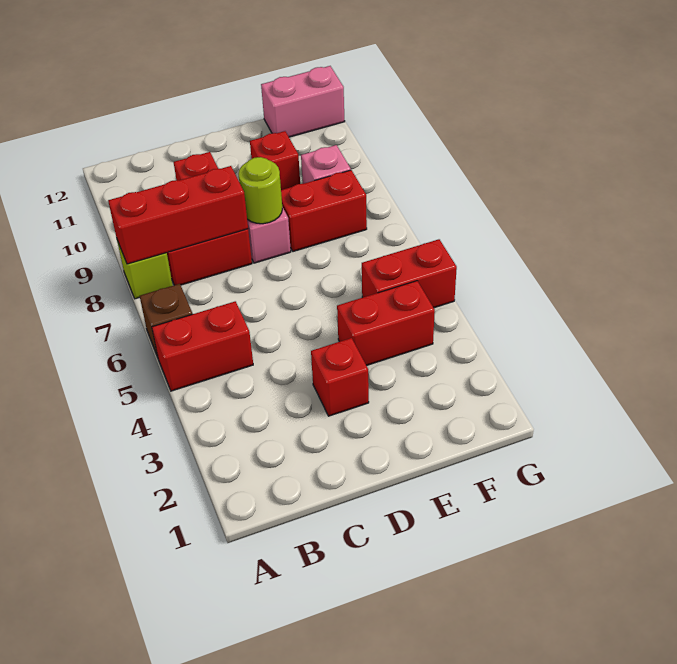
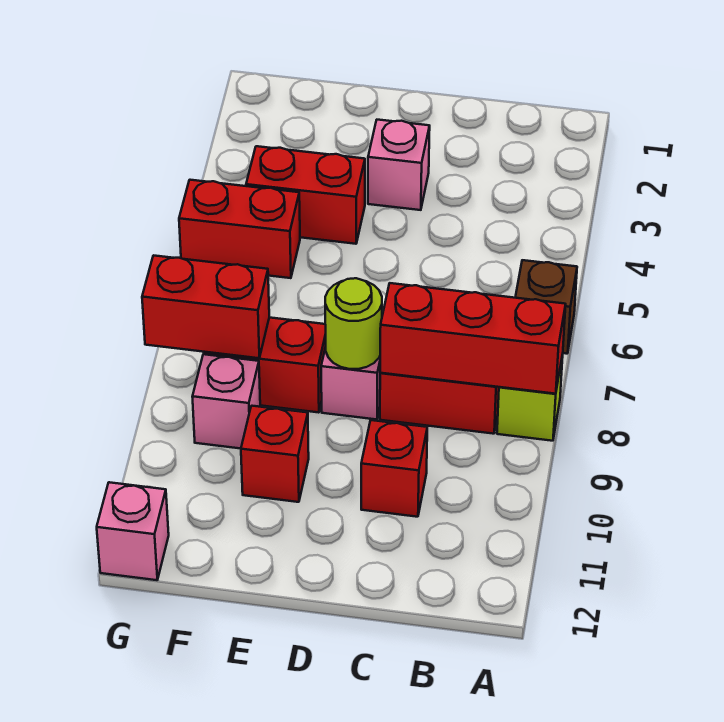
red 1x2 brick [152,301,253,391] -> red 1x2 brick moved to [142,255,269,358]
red 1x1 brick [311,338,369,416] -> pink 1x1 brick [368,120,430,210]
pink 1x2 brick [261,66,345,137] -> pink 1x1 brick [97,482,169,580]

